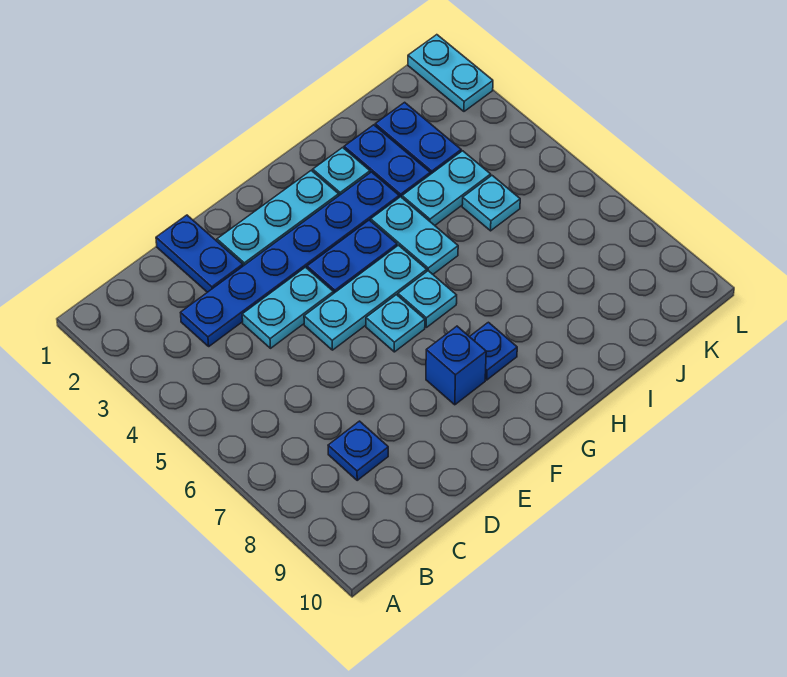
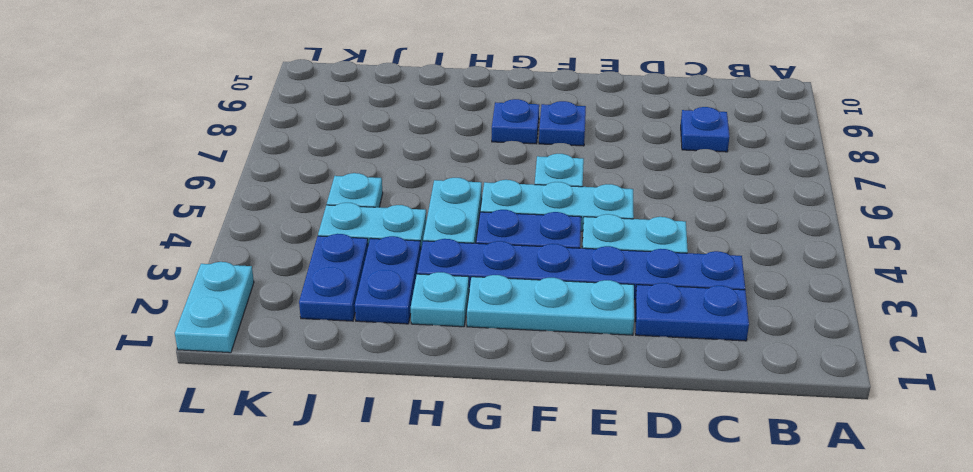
blue 1x2 plate [156,215,243,292] -> blue 1x2 plate turned to [635,283,749,341]
blue 1x1 brick [426,326,486,405] -> blue 1x1 plate [539,101,586,146]
cyan 1x1 plate [398,271,457,327] -> none

